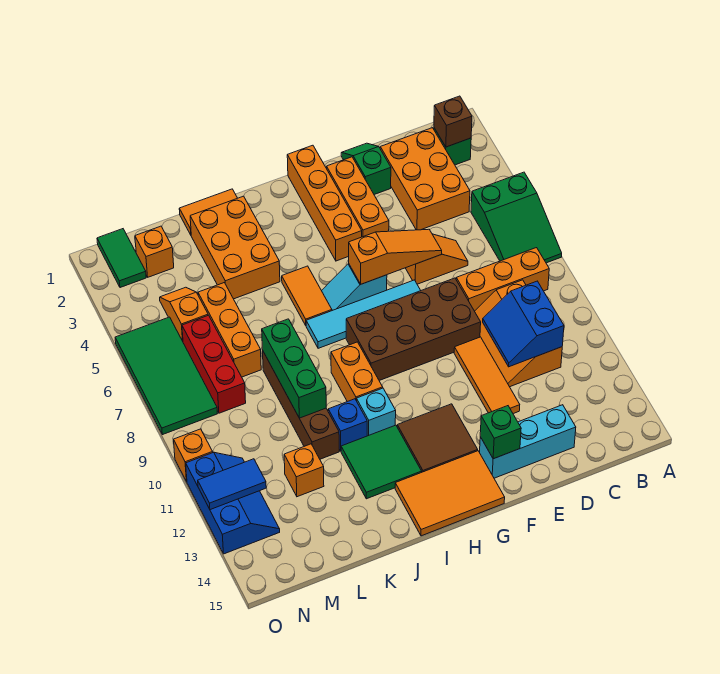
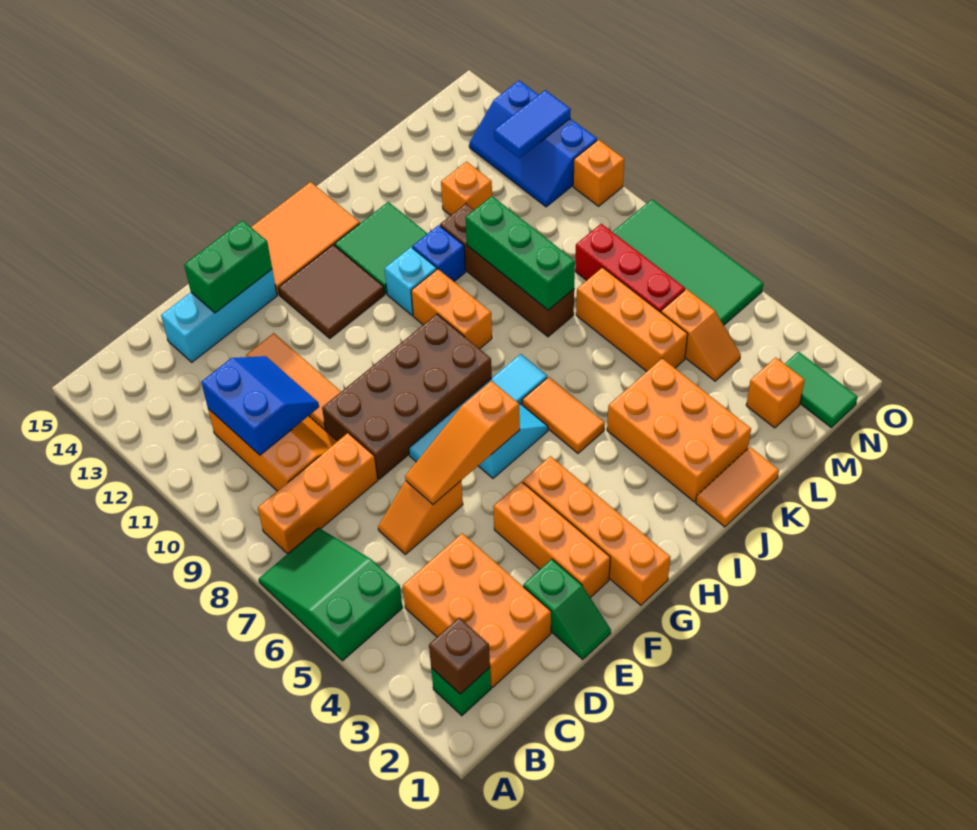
green 1x1 brick [480,406,521,459] -> green 1x2 brick [184,220,272,313]

